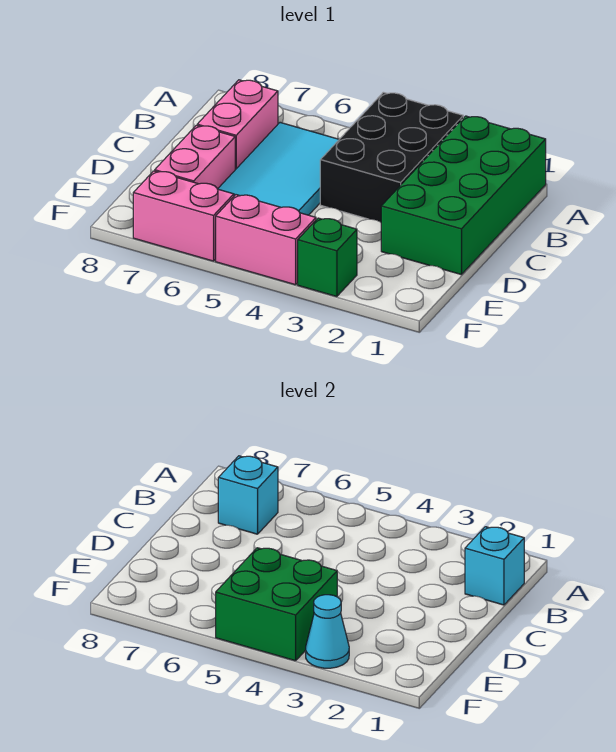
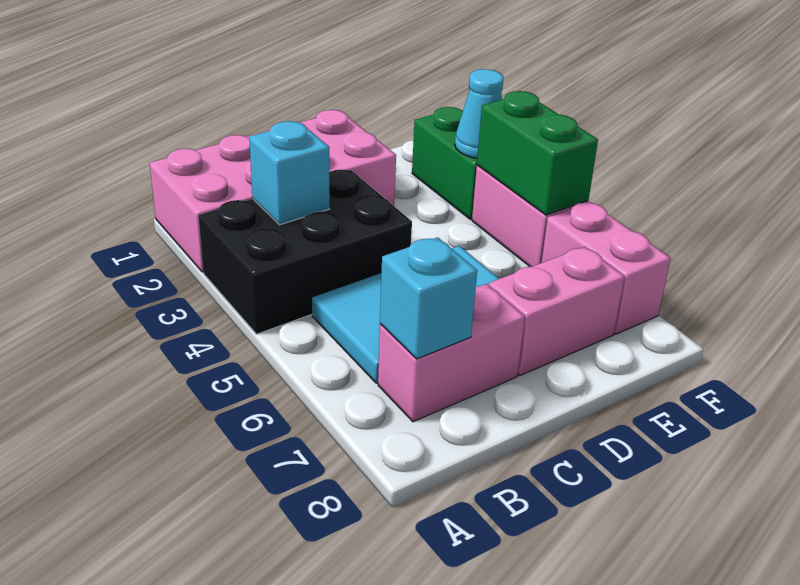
green 2x4 brick [381,116,546,275] -> pink 2x4 brick [150,110,396,272]
cyan 1x1 brick [465,527,524,605] -> cyan 1x1 brick moved to [249,121,330,225]
green 2x2 brick [216,548,337,661] -> green 1x2 brick [477,91,598,215]
green 1x1 brick [298,218,357,297] -> green 1x2 brick [412,107,477,219]

